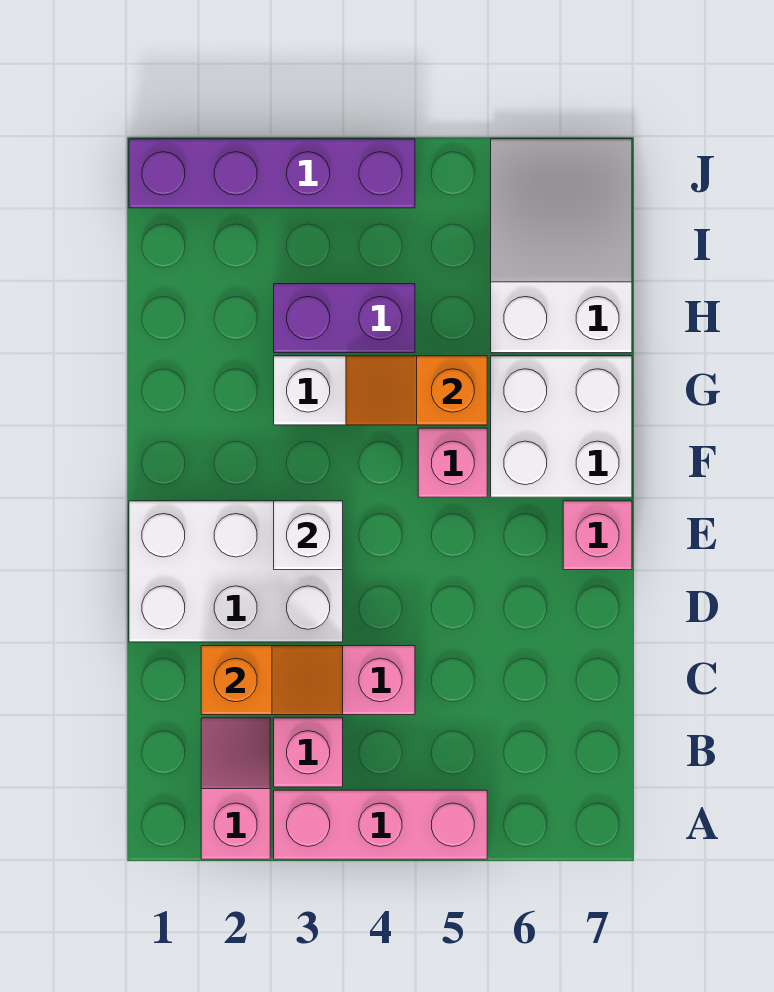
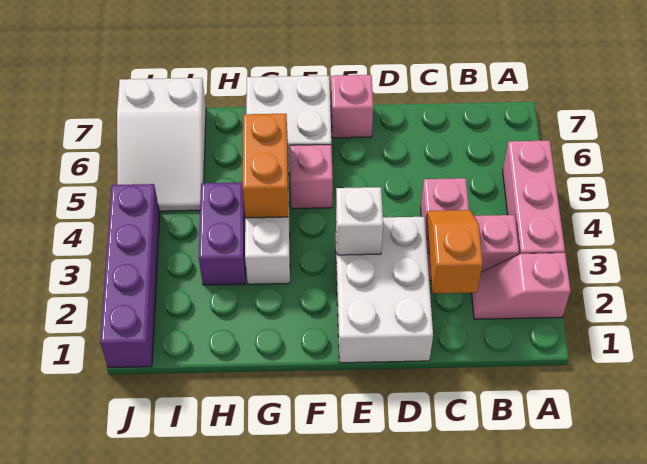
orange 1x2 slope [346,356,487,425] -> orange 1x2 brick [243,114,288,218]
white 2x3 slope [491,139,632,353] -> white 2x3 slope turned to [117,78,206,211]

